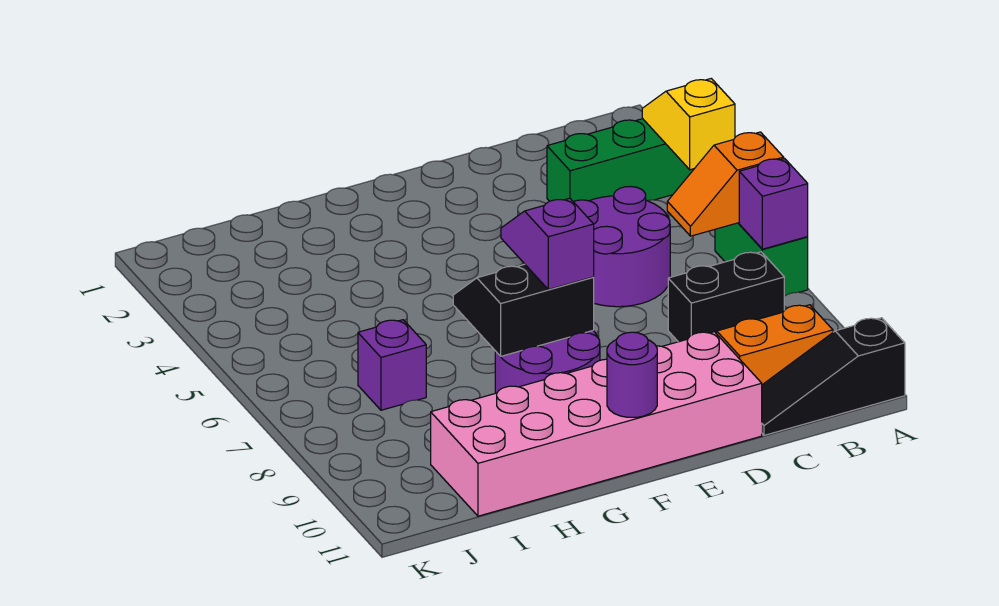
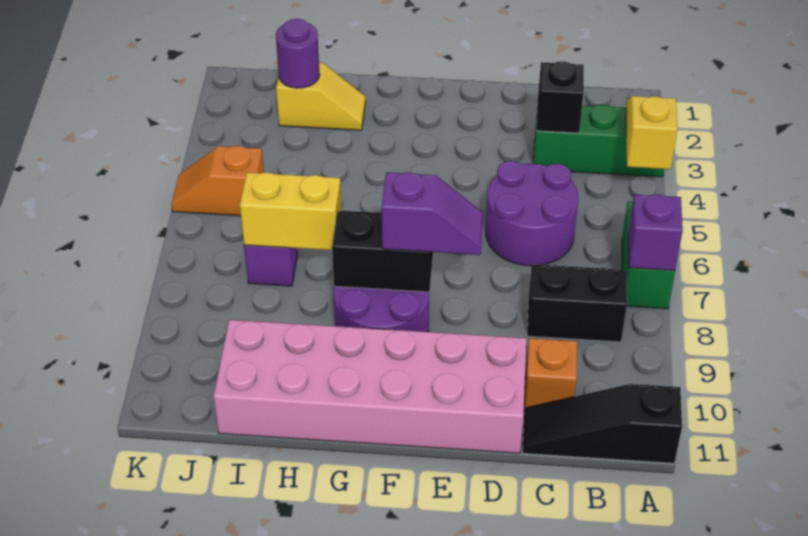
orange 1x2 slope [667,132,784,236] -> orange 1x2 slope moved to [171,146,264,216]
orange 1x2 brick [717,305,833,385] -> orange 1x1 brick [524,338,577,408]
none -> black 1x1 brick [537,61,584,133]
purple 1x2 slope [501,198,594,290] -> purple 1x2 slope turned to [382,172,483,255]
purple 1x1 round brick [607,332,657,417] -> purple 1x1 round brick moved to [276,19,320,88]
none -> yellow 1x2 slope [276,63,366,130]
none -> yellow 1x2 brick [240,172,342,250]

